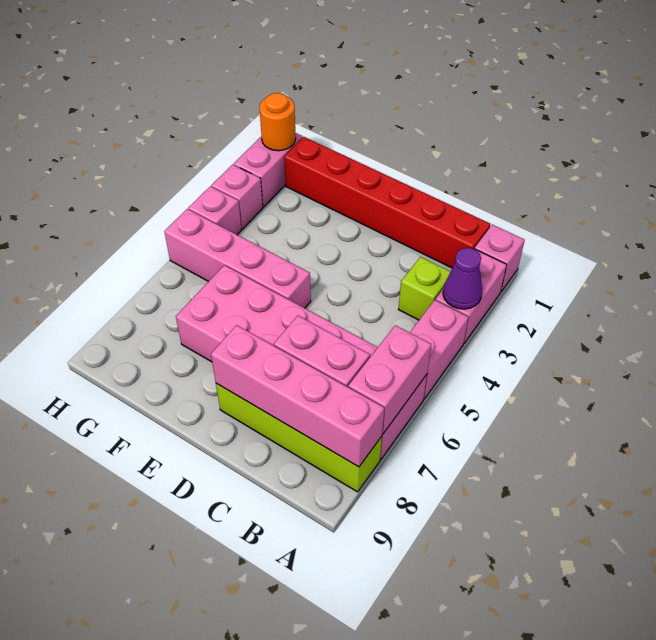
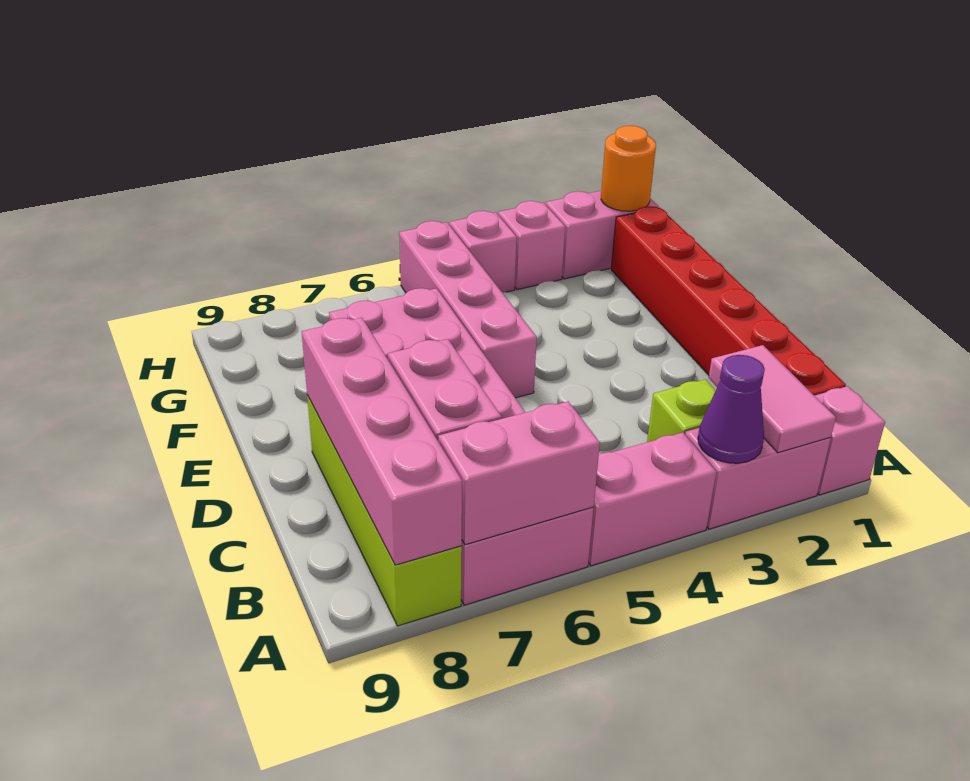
none -> pink 1x2 tile [709,345,836,453]

